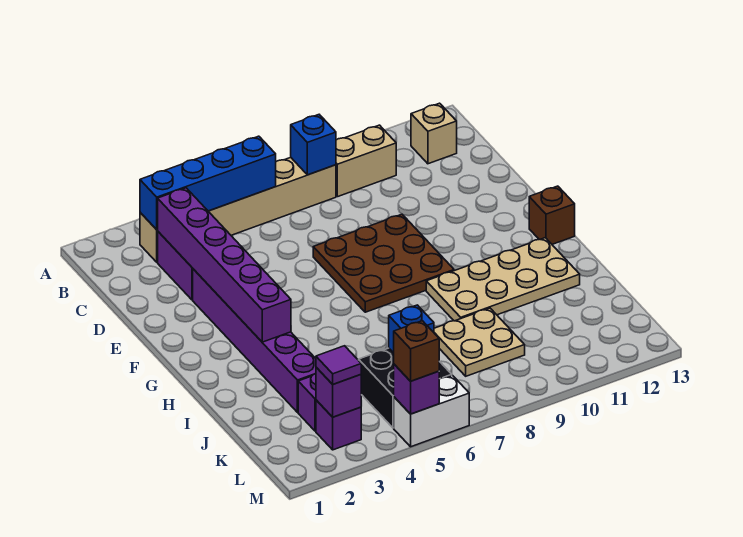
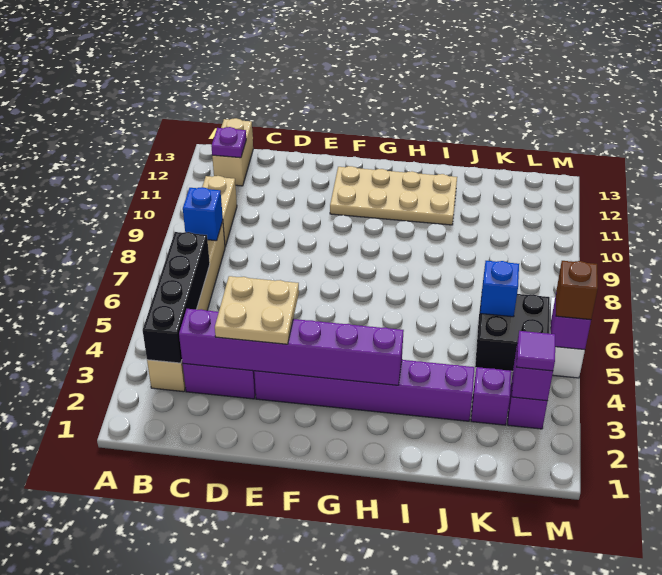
blue 1x4 brick [140,136,276,230] -> black 1x4 brick [143,232,210,363]
tan 1x1 brick [411,103,457,164] -> tan 1x2 brick [212,118,253,186]
none -> purple 1x1 plate [211,127,246,158]
brown 3x3 plate [313,214,454,312] -> none
brown 1x1 brick [529,186,575,244] -> none
tan 2x4 plate [426,238,580,321] -> tan 2x4 plate turned to [330,166,457,225]
tan 2x2 plate [434,308,525,376] -> tan 2x2 plate moved to [215,276,299,344]

